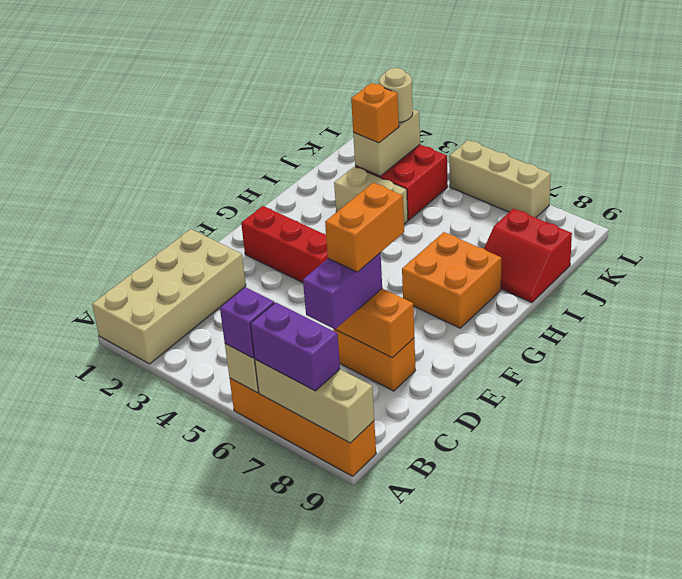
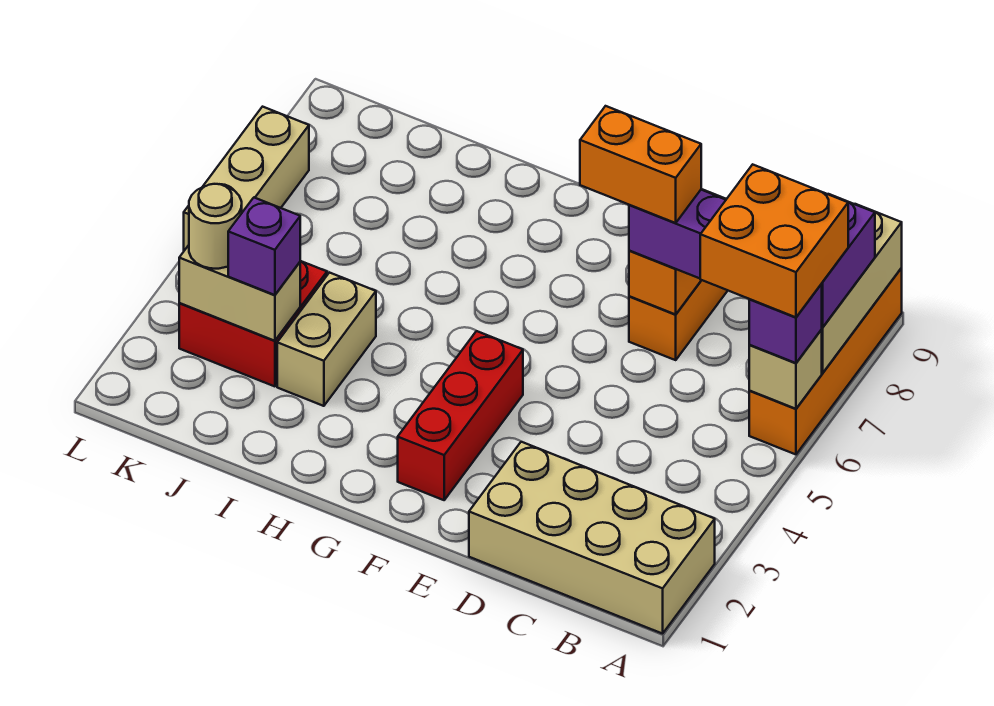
orange 2x2 brick [402,232,501,328] -> orange 2x2 brick moved to [700,164,848,317]
red 2x2 slope [484,209,572,303] -> none
orange 1x1 brick [351,83,399,143] -> purple 1x1 brick [228,198,300,295]

